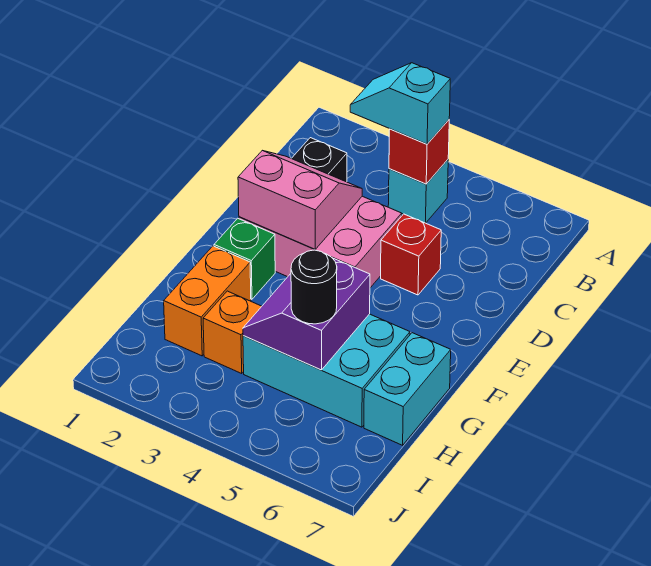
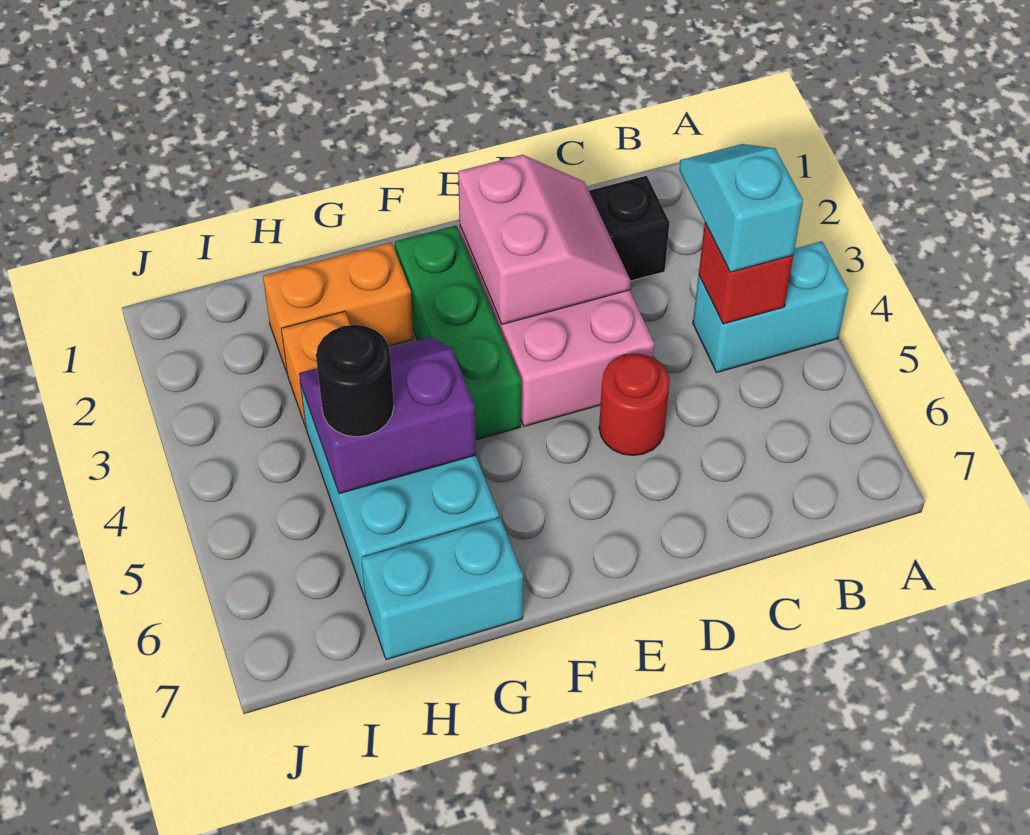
cyan 1x1 brick [388,160,448,223] -> cyan 1x2 brick [693,241,848,373]
red 1x1 brick [381,214,441,295] -> red 1x1 round brick [599,353,670,456]
green 1x1 brick [214,218,275,299] -> green 1x3 brick [395,225,521,440]

